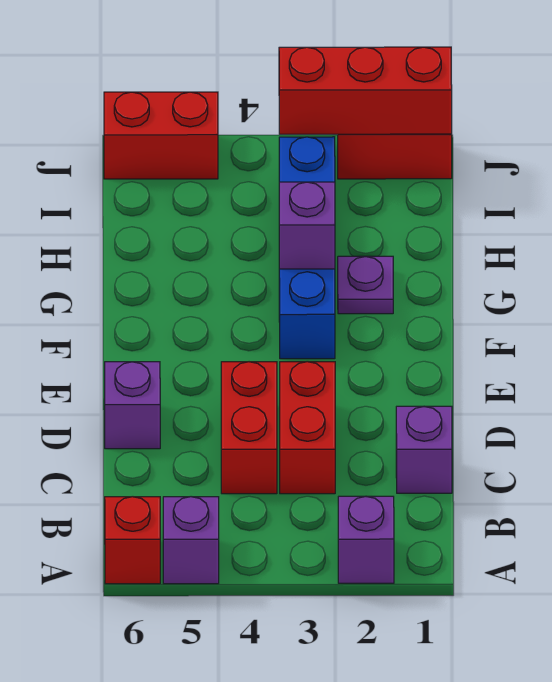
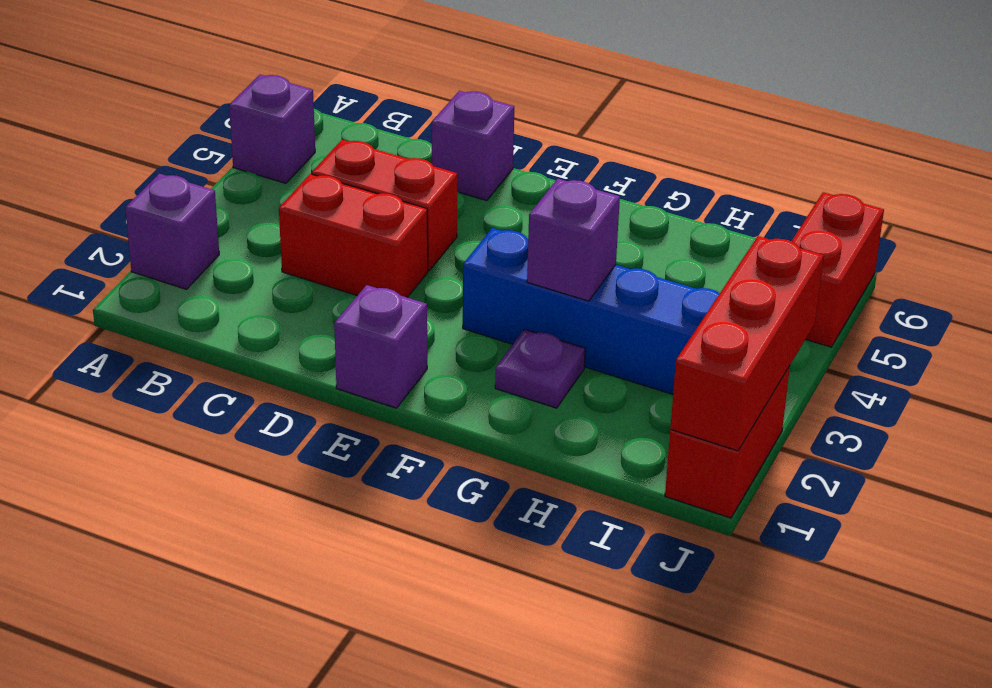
red 1x1 brick [105,497,160,584] -> none
purple 1x1 brick [396,406,452,493] -> purple 1x1 brick moved to [334,285,427,408]

